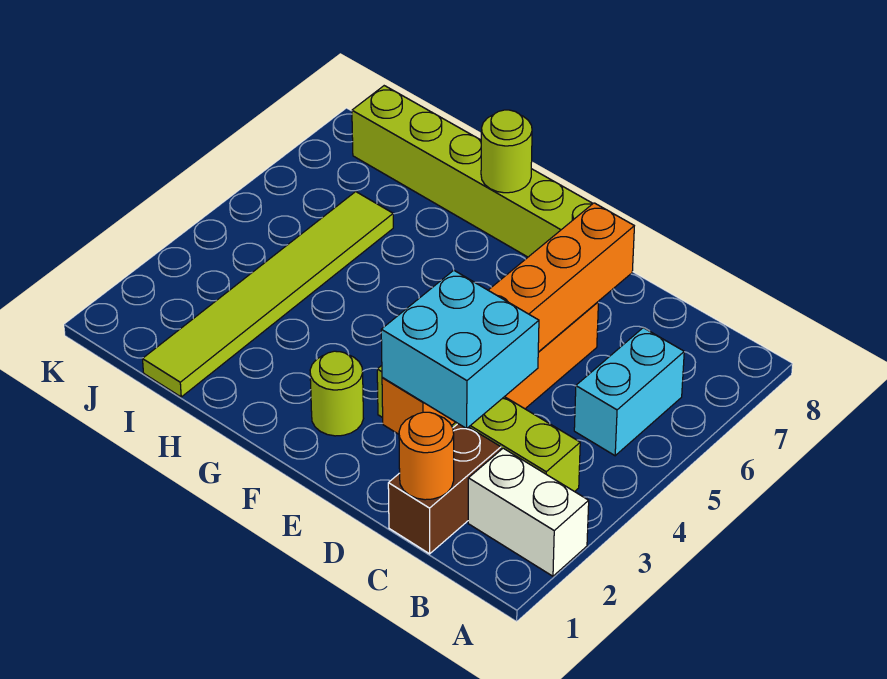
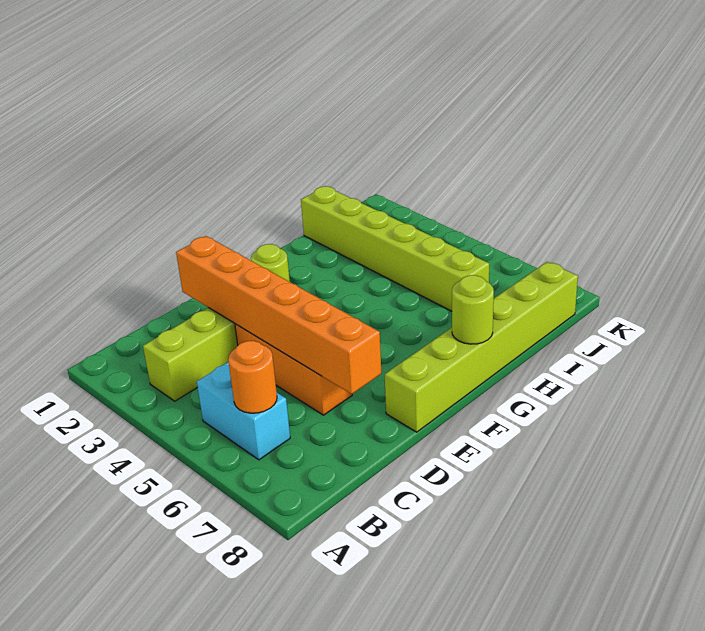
white 1x2 brick [468,448,589,576] -> none
brown 1x2 brick [388,424,501,554] -> none
orange 1x1 round brick [399,412,454,500] -> orange 1x1 round brick moved to [228,341,277,413]
cyan 2x2 brick [381,270,539,429] -> none
lime 1x6 tile [143,192,393,397] -> lime 1x6 brick [301,186,489,311]

